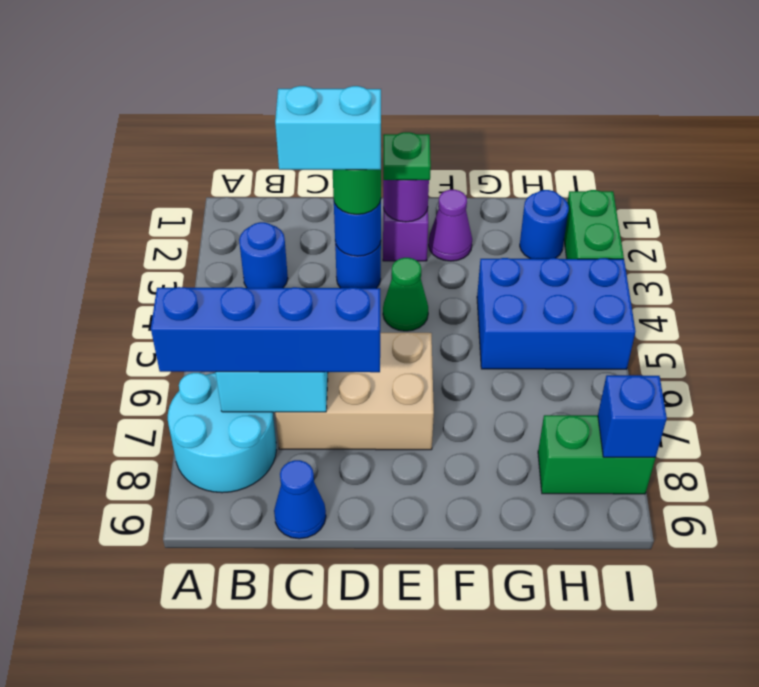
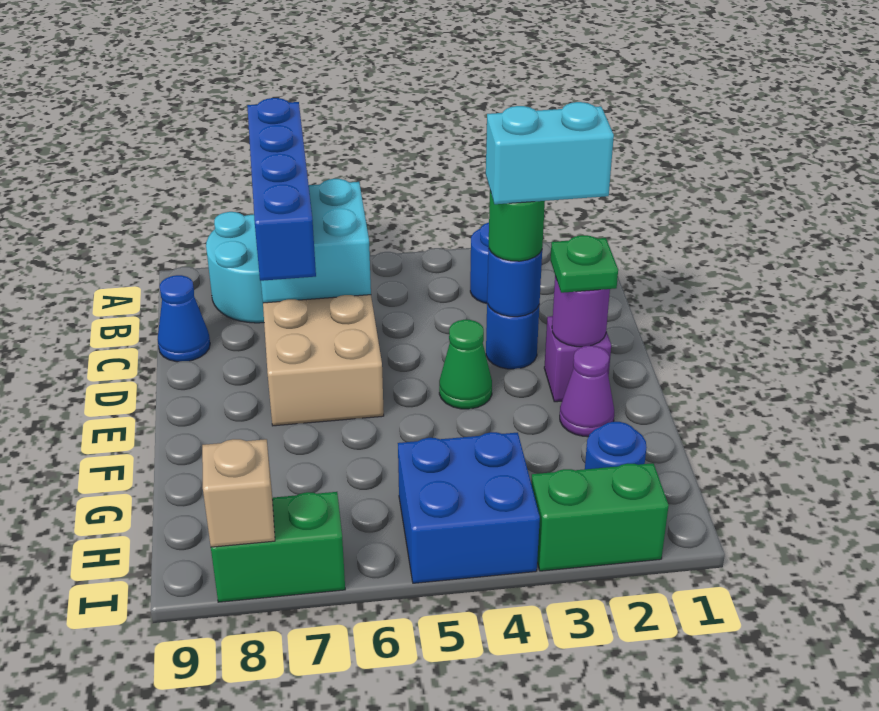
cyan 1x2 brick [275,86,381,170] -> cyan 1x2 brick turned to [486,102,614,204]
blue 2x3 brick [477,258,636,369] -> blue 2x2 brick [398,432,540,583]
green 1x2 brick [538,415,655,494] -> green 1x2 brick turned to [211,492,345,602]
blue 1x1 brick [598,375,667,458] -> tan 1x1 brick [202,439,275,547]

